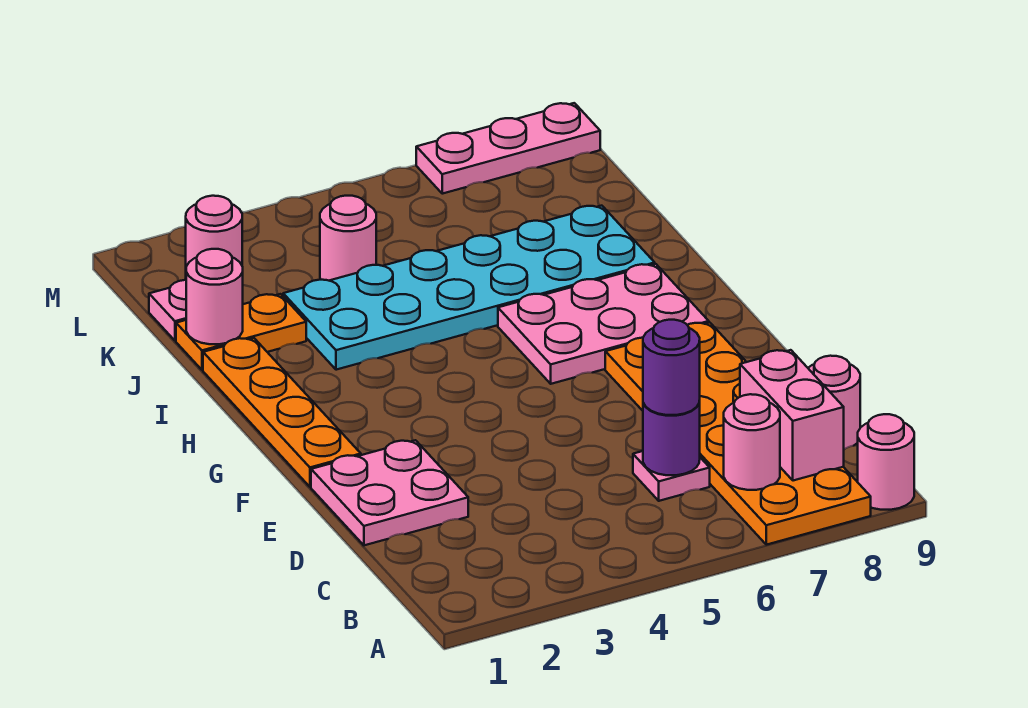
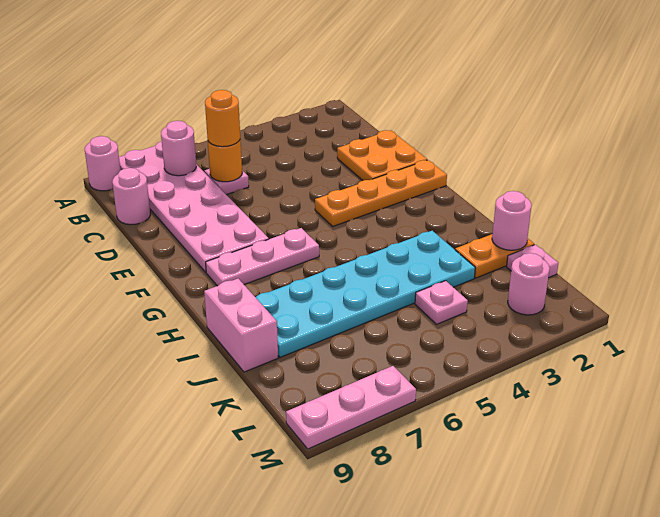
orange 2x6 plate [605,323,871,545] -> pink 2x6 plate [119,141,269,272]
pink 1x2 brick [740,350,844,481] -> pink 1x2 brick moved to [204,279,278,372]
purple 1x1 round brick [643,401,700,475] -> orange 1x1 round brick [208,140,242,182]
purple 1x1 round brick [643,320,700,415] -> orange 1x1 round brick [205,90,240,147]
pink 2x2 plate [311,440,468,545] -> orange 2x2 plate [337,130,427,180]
orange 1x4 plate [203,338,361,487] -> orange 1x4 plate turned to [315,160,447,226]
pink 2x3 plate [498,264,709,384] -> pink 1x3 plate [206,228,319,286]
pink 1x1 round brick [320,196,376,281] -> pink 1x1 plate [415,281,468,324]

